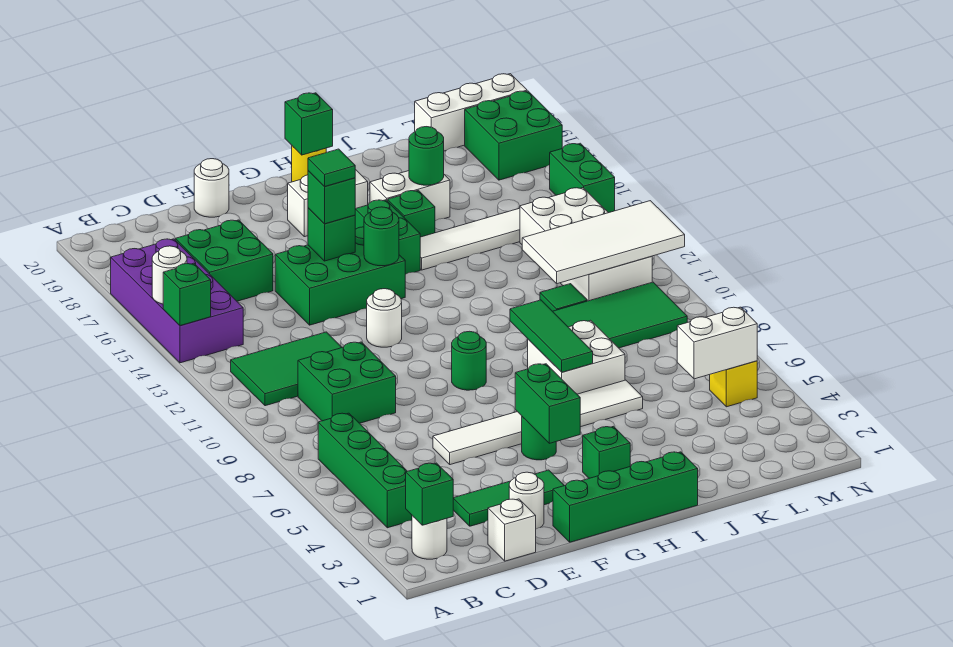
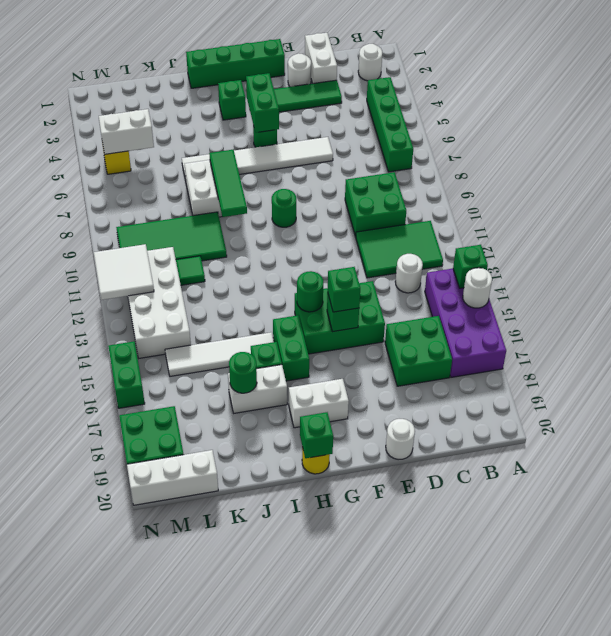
green 1x1 brick [406,463,453,525] -> none
white 1x1 brick [488,499,536,561] -> white 1x2 brick [305,33,337,84]
white 1x1 round brick [367,289,402,347] -> white 1x1 round brick moved to [395,254,423,293]
green 1x1 tile [308,149,355,187] -> none
white 2x4 tile [522,201,685,284] -> white 2x2 tile [94,244,154,300]

